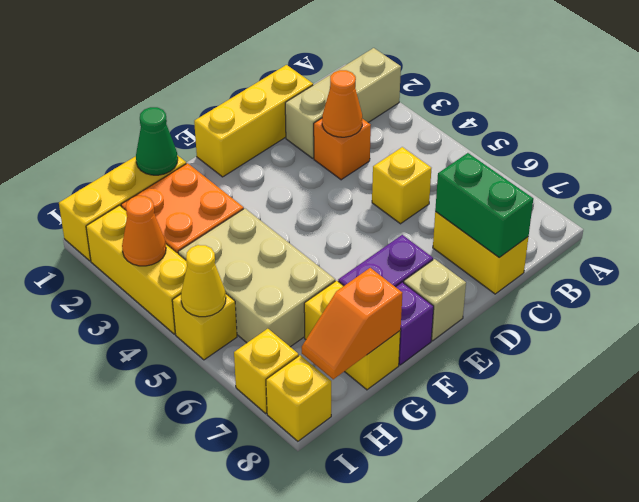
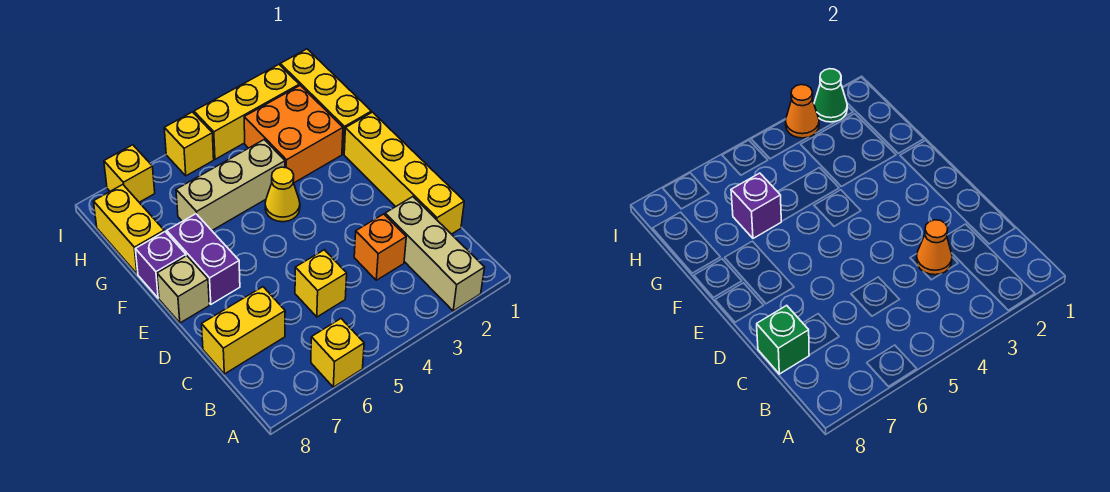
yellow 1x3 brick [194,65,313,177] -> yellow 1x4 brick [344,112,464,234]
green 1x2 brick [435,153,533,258] -> green 1x1 brick [757,305,809,374]
green 1x1 cone [136,107,178,175] -> green 1x1 cone moved to [814,69,847,122]
tan 2x3 brick [178,208,335,347] -> tan 1x3 brick [176,140,285,230]
none -> purple 1x1 brick [731,173,781,238]
yellow 1x2 brick [304,281,400,390] -> yellow 1x2 brick turned to [93,185,164,274]
orange 1x2 slope [302,268,402,379] -> none
yellow 1x1 cone [181,245,226,317] -> yellow 1x1 cone moved to [265,167,300,222]
yellow 1x1 brick [266,355,331,441] -> yellow 1x1 brick moved to [311,319,364,387]

